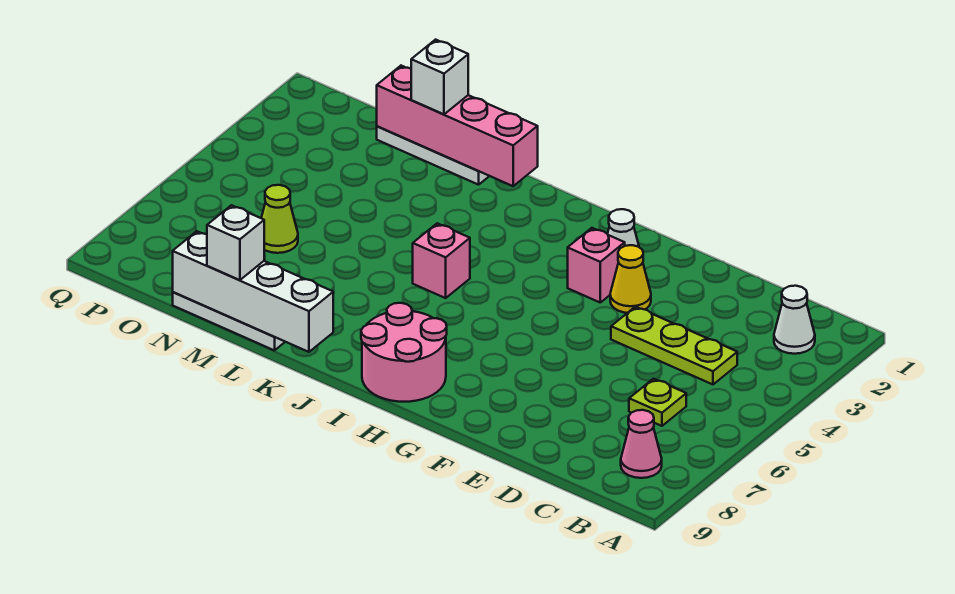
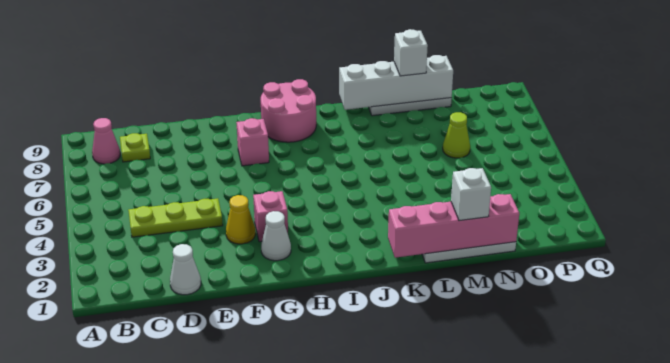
white 1x1 cone [774,286,815,354] -> white 1x1 cone moved to [170,244,201,295]
lime 1x1 plate [629,379,686,426] -> lime 1x1 plate moved to [120,133,150,162]
pink 1x1 brick [413,223,470,298] -> pink 1x1 brick moved to [236,118,269,166]

